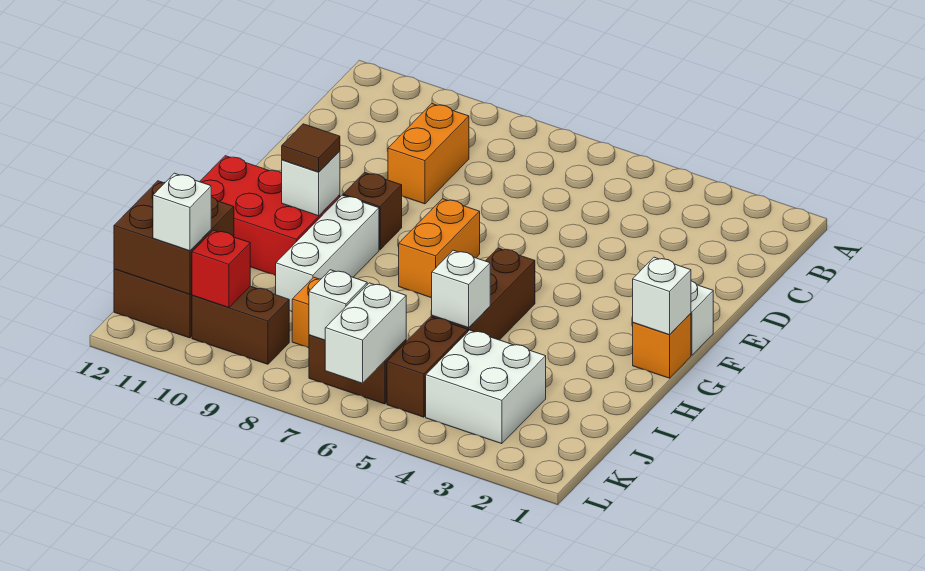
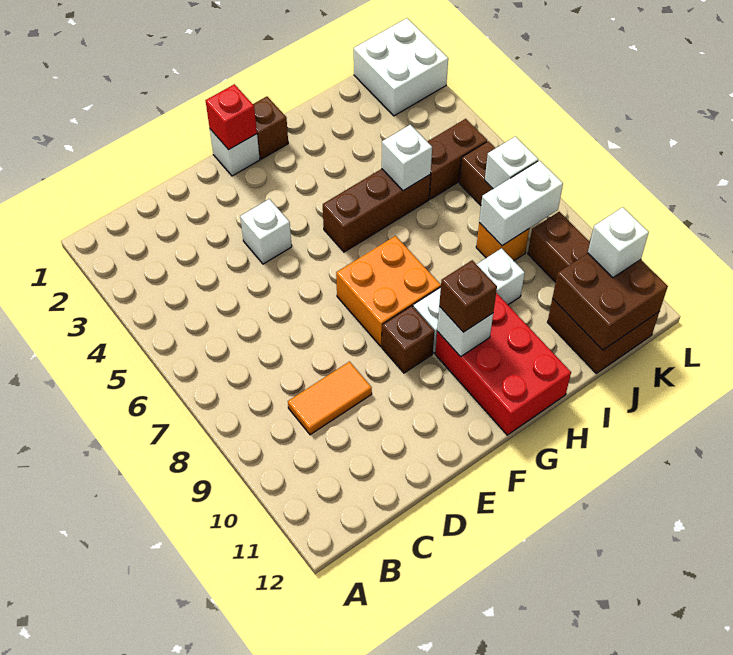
orange 1x2 brick [388,104,469,204] -> orange 1x2 tile [288,362,372,435]
orange 1x2 brick [399,199,480,298] -> orange 2x2 brick [336,236,441,346]
orange 1x1 brick [633,313,691,378] -> brown 1x1 brick [253,97,288,159]
white 1x1 brick [633,257,691,335] -> white 1x1 brick moved to [240,199,292,264]
brown 1x1 tile [282,124,340,172] -> brown 1x1 brick [439,260,497,332]
white 2x2 brick [426,330,546,444] -> white 2x2 brick moved to [354,18,448,116]
white 1x2 brick [325,283,406,383] -> white 1x2 brick moved to [479,160,563,246]
red 1x1 brick [192,230,250,308] -> red 1x1 brick moved to [206,84,257,150]

